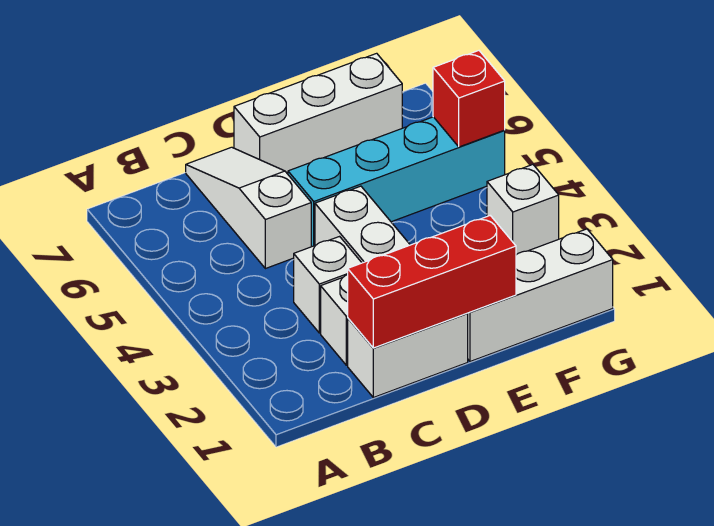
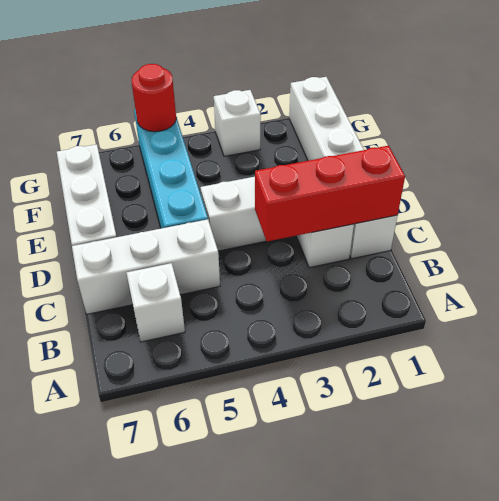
red 1x3 brick [348,216,516,348] -> red 1x3 brick turned to [255,146,405,241]
white 1x1 brick [294,237,362,333] -> white 1x1 brick moved to [127,263,185,342]
white 1x3 slope [186,147,311,269] -> white 1x3 brick [72,219,220,314]
red 1x1 brick [433,51,505,147] -> red 1x1 round brick [132,64,176,132]

